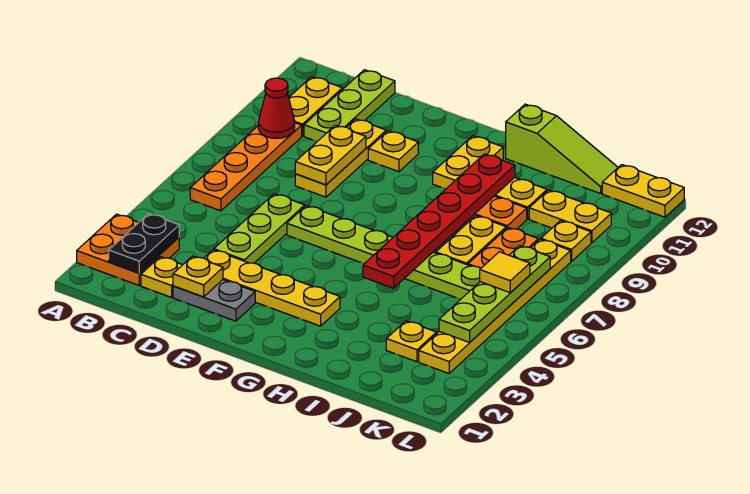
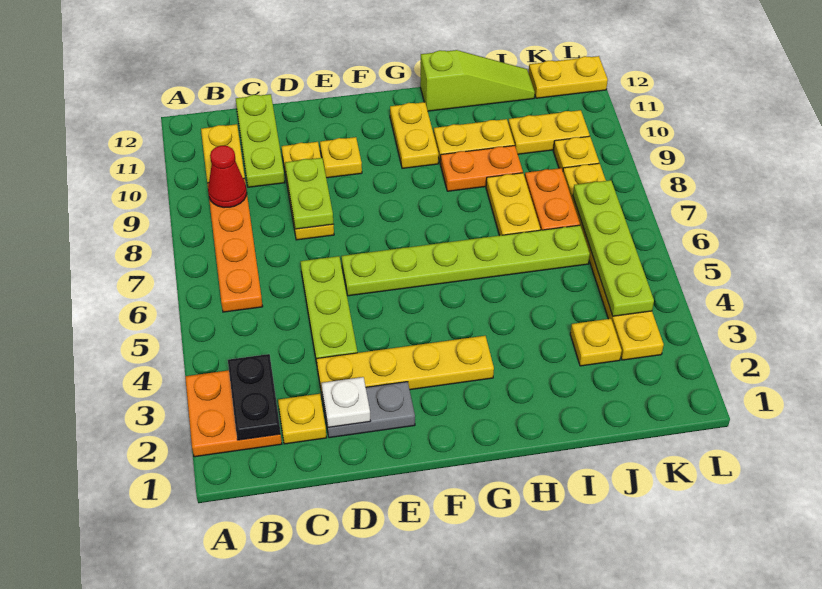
yellow 1x1 plate [173,256,223,297] -> white 1x1 plate [322,377,370,427]
yellow 1x2 plate [295,125,366,185] -> lime 1x2 plate [285,158,334,229]
red 1x6 plate [363,154,515,288] -> none
yellow 1x1 tile [480,252,530,293] -> none

